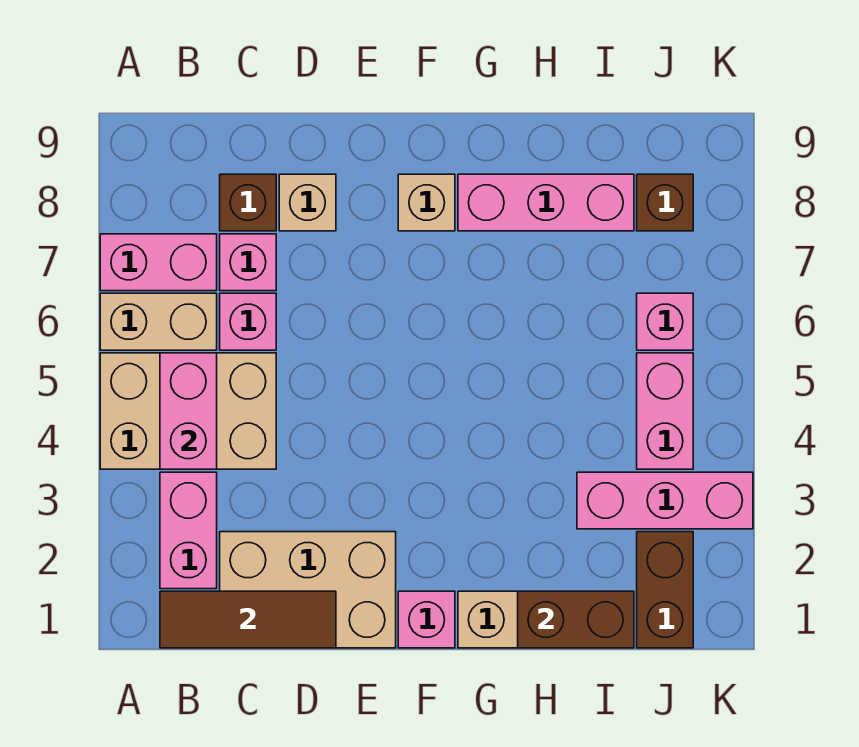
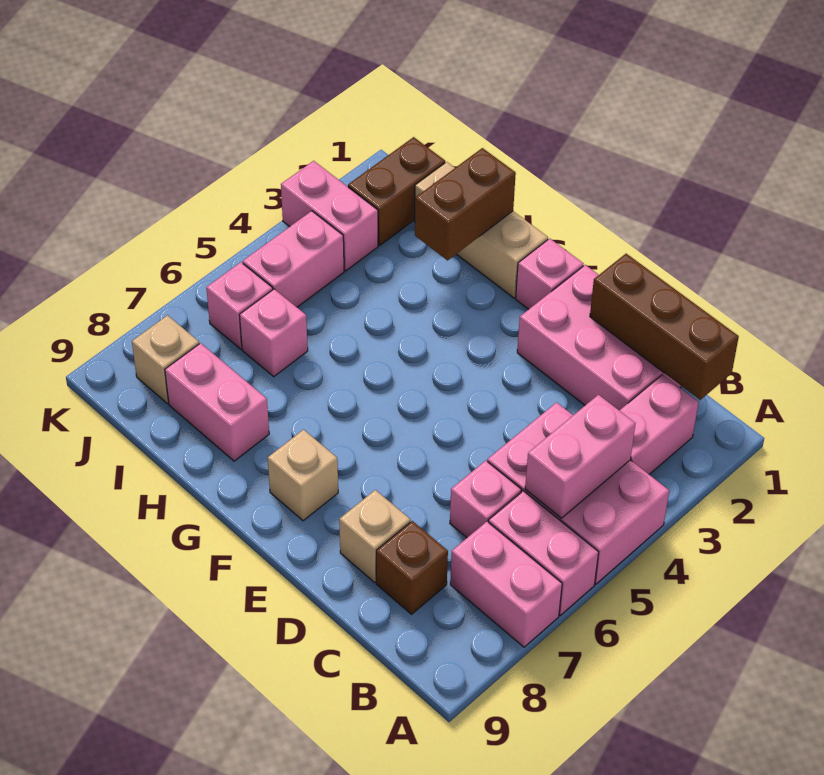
tan 2x3 brick [100,353,276,469] -> pink 2x3 brick [487,402,669,584]
tan 1x2 brick [100,293,217,350] -> pink 1x2 brick [489,491,599,615]
brown 1x3 tile [160,591,336,648] -> brown 1x3 brick [590,254,739,400]
tan 2x3 brick [220,532,396,648] -> pink 2x3 brick [517,265,682,410]
pink 1x1 brick [220,234,276,291] -> pink 1x1 brick moved to [240,289,308,377]
pink 1x3 brick [458,174,634,231] -> pink 1x2 brick [165,343,269,461]
brown 1x2 brick [518,591,634,648] -> brown 1x2 brick turned to [415,148,516,260]
pink 1x3 brick [577,472,753,529] -> pink 1x2 brick [281,161,378,271]
brown 1x1 brick [637,174,693,231] -> tan 1x1 brick [132,315,199,404]

